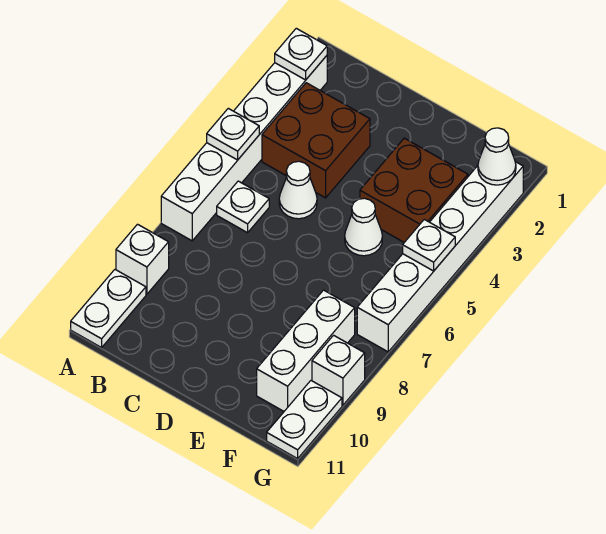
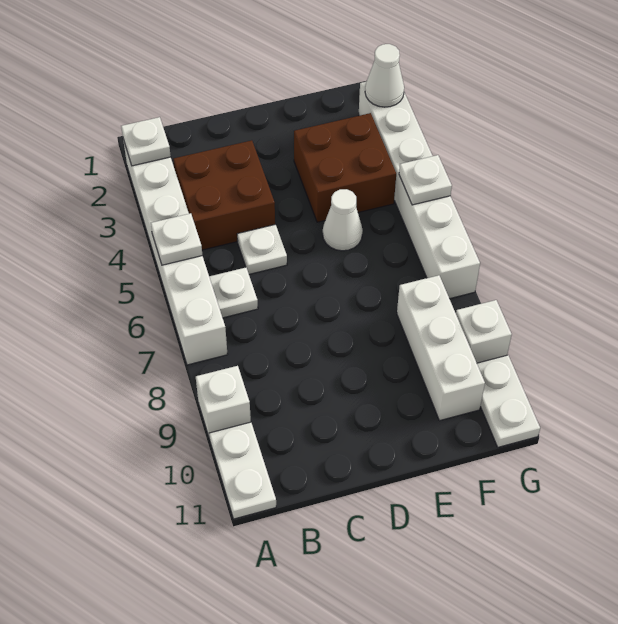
white 1x1 cone [279,161,317,219] -> white 1x1 plate [237,224,287,274]

